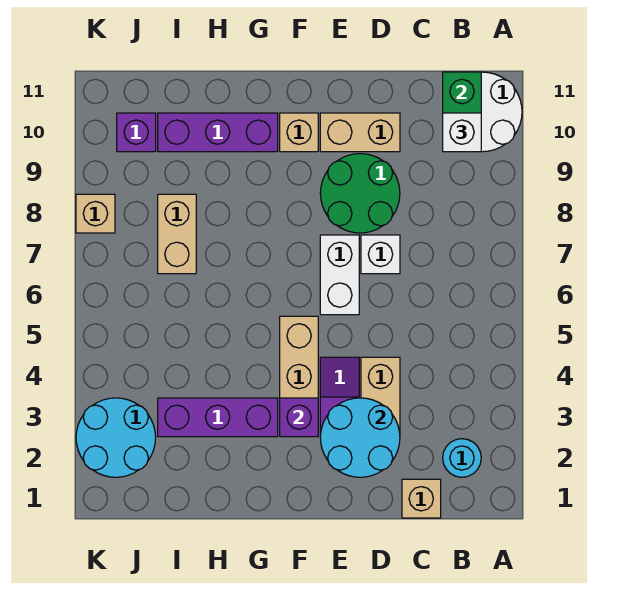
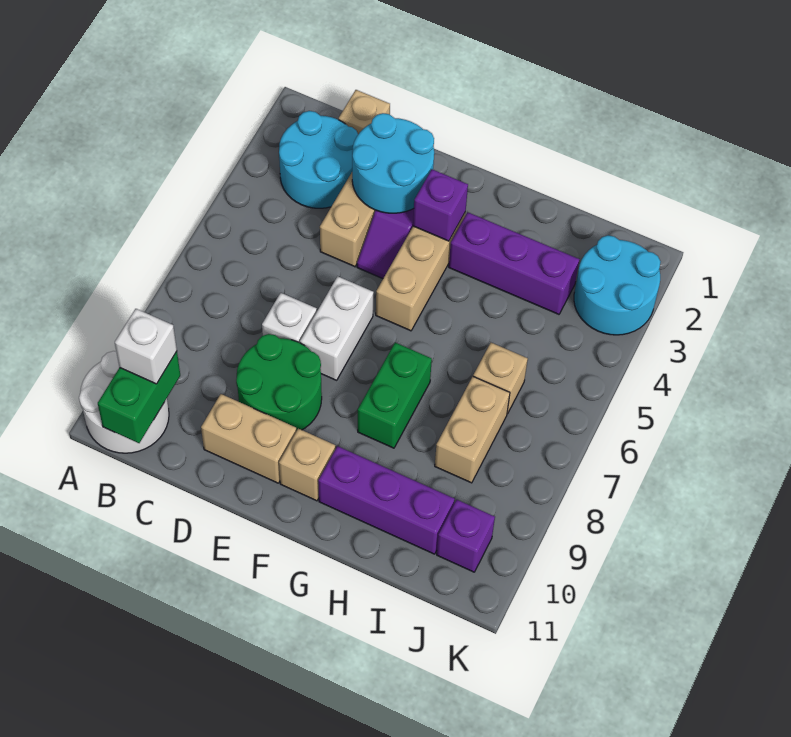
cyan 1x1 round brick [443,439,481,477] -> cyan 2x2 round brick [279,111,358,208]
none -> green 1x2 brick [358,343,432,448]
tan 1x1 brick [76,194,115,233] -> tan 1x1 brick moved to [473,343,528,414]

